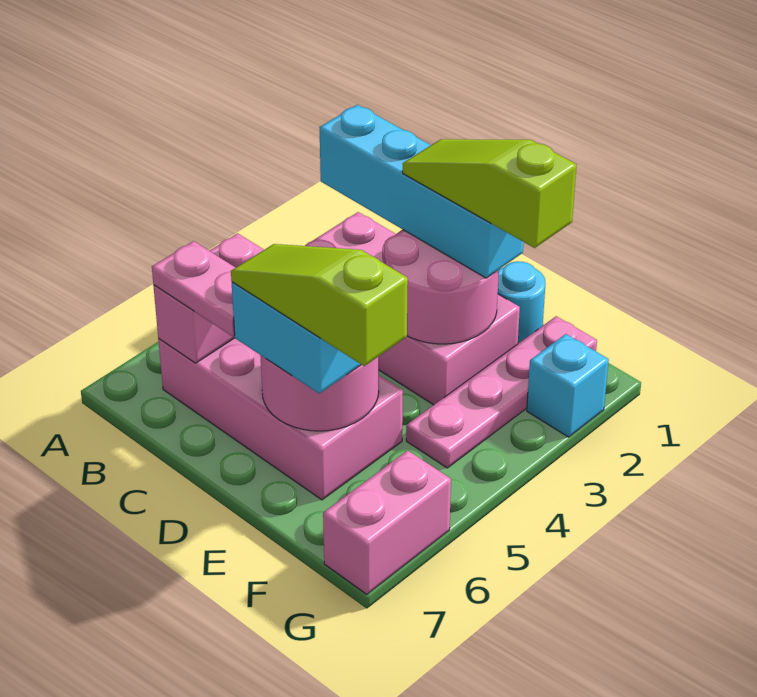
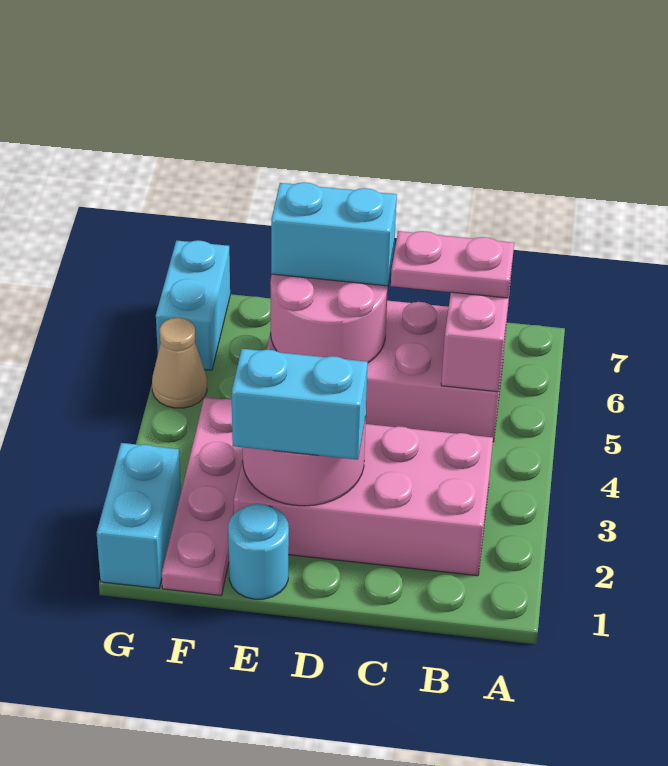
cyan 1x4 brick [319,105,524,278] -> cyan 1x2 brick [232,349,368,460]
lime 1x3 slope [403,139,577,248] -> none
lime 1x3 slope [231,244,408,366] -> none
cyan 1x1 brick [527,334,609,437] -> cyan 1x2 brick [97,443,181,588]
none -> tan 1x1 cone [152,318,207,408]
pink 1x2 brick [323,450,451,594] -> cyan 1x2 brick [156,240,230,370]

